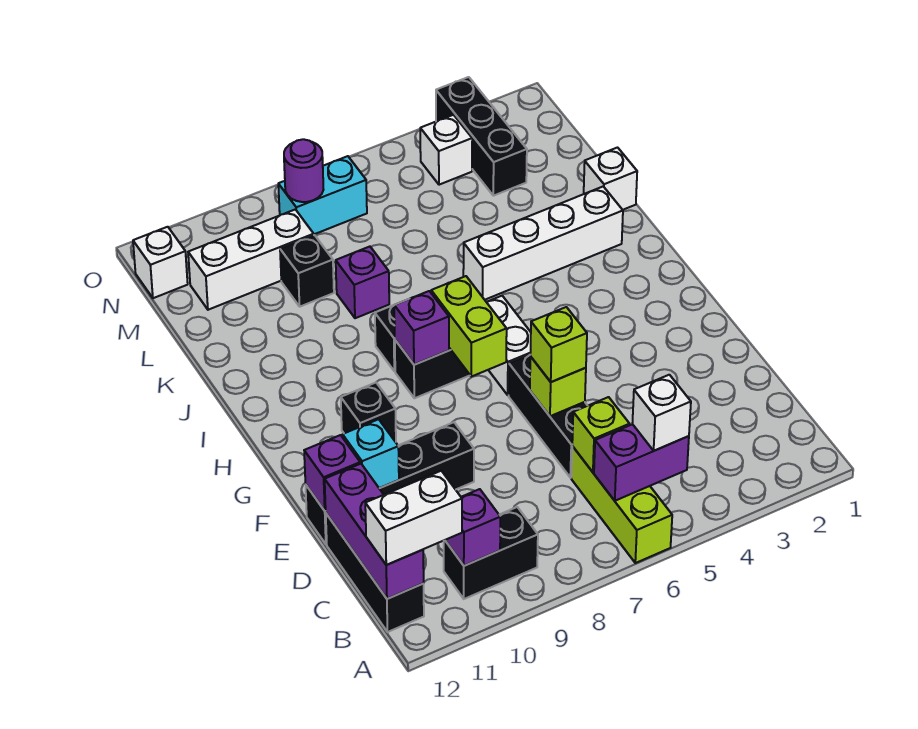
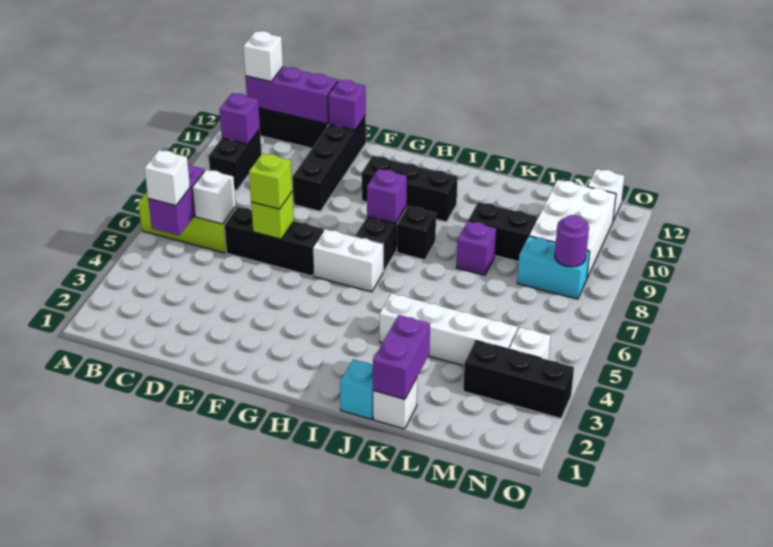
white 1x2 brick [365,471,462,565] -> white 1x1 brick [243,31,283,82]
lime 1x1 brick [572,397,630,472] -> white 1x1 brick [192,170,236,224]
cyan 1x1 brick [343,419,399,488] -> cyan 1x1 brick moved to [340,359,373,419]
lime 1x2 brick [431,276,507,377] -> none
black 1x1 brick [341,383,396,442] -> black 1x3 brick [362,156,458,222]
white 1x4 brick [463,187,623,300] -> white 1x4 brick turned to [379,293,518,366]
none -> purple 1x2 brick [373,315,430,399]
black 1x1 brick [280,235,334,307] -> black 1x2 brick [468,202,537,262]
white 1x3 brick [188,209,314,310] -> white 2x3 brick [529,180,616,278]
cyan 1x2 brick [278,156,367,234] -> cyan 1x2 brick turned to [517,236,590,299]

